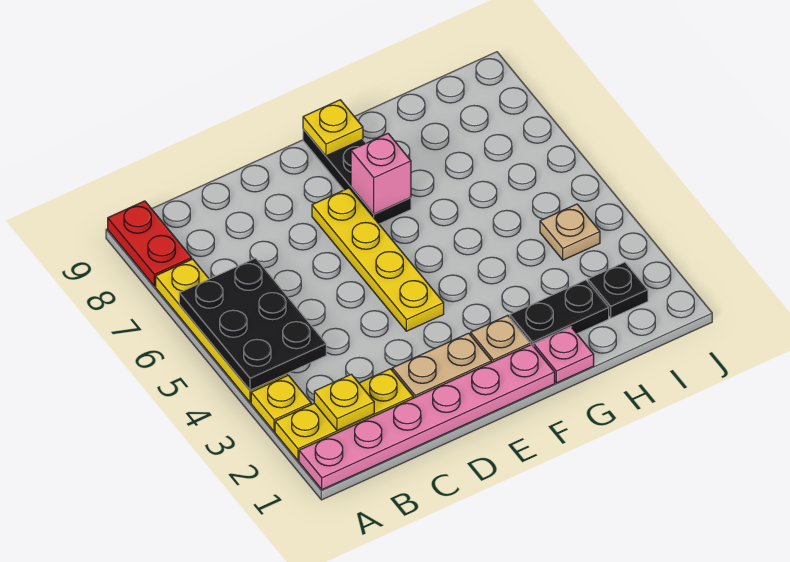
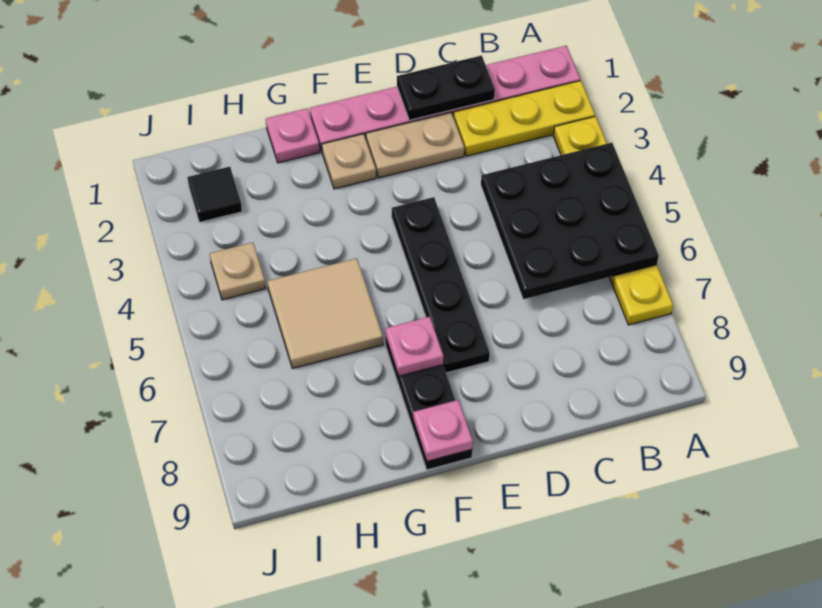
black 2x3 plate [179,258,326,390] -> black 3x3 plate [481,143,659,299]
red 1x2 plate [108,201,192,286] -> none
yellow 1x1 plate [314,374,374,430] -> none
yellow 1x4 plate [312,188,444,331] -> black 1x4 plate [392,197,490,373]
pink 1x1 brick [351,134,411,214] -> pink 1x1 plate [385,317,443,376]
yellow 1x1 plate [303,100,363,156] -> pink 1x1 plate [413,400,473,461]
black 1x2 plate [510,280,609,346] -> black 1x2 plate moved to [397,55,495,120]
none -> tan 2x2 tile [267,258,383,368]
black 1x1 plate [588,262,648,318] -> black 1x1 tile [187,167,242,222]

